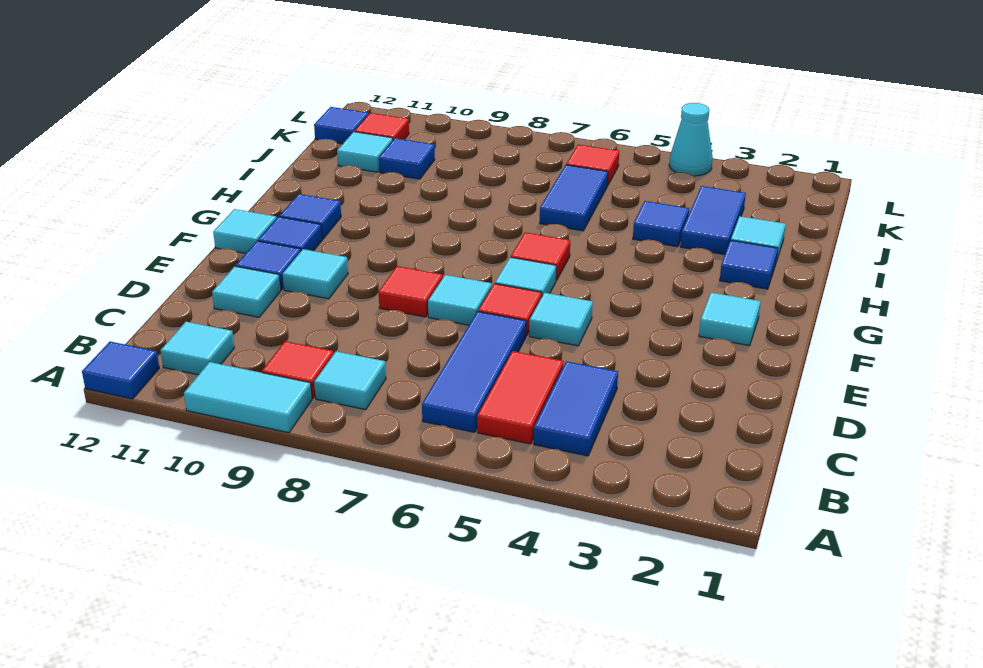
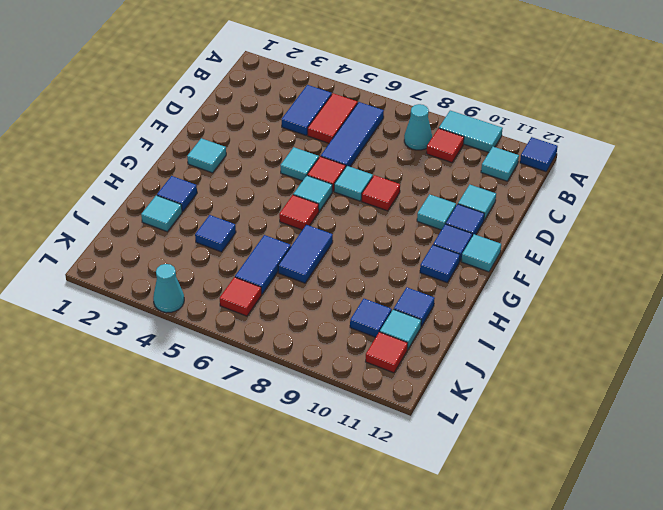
cyan 1x1 tile [314,351,386,410] -> cyan 1x1 cone [404,104,432,150]
blue 1x2 tile [681,186,746,255] -> blue 1x2 tile moved to [278,225,333,283]
blue 1x1 tile [314,107,368,144] -> blue 1x1 tile moved to [394,287,435,327]

